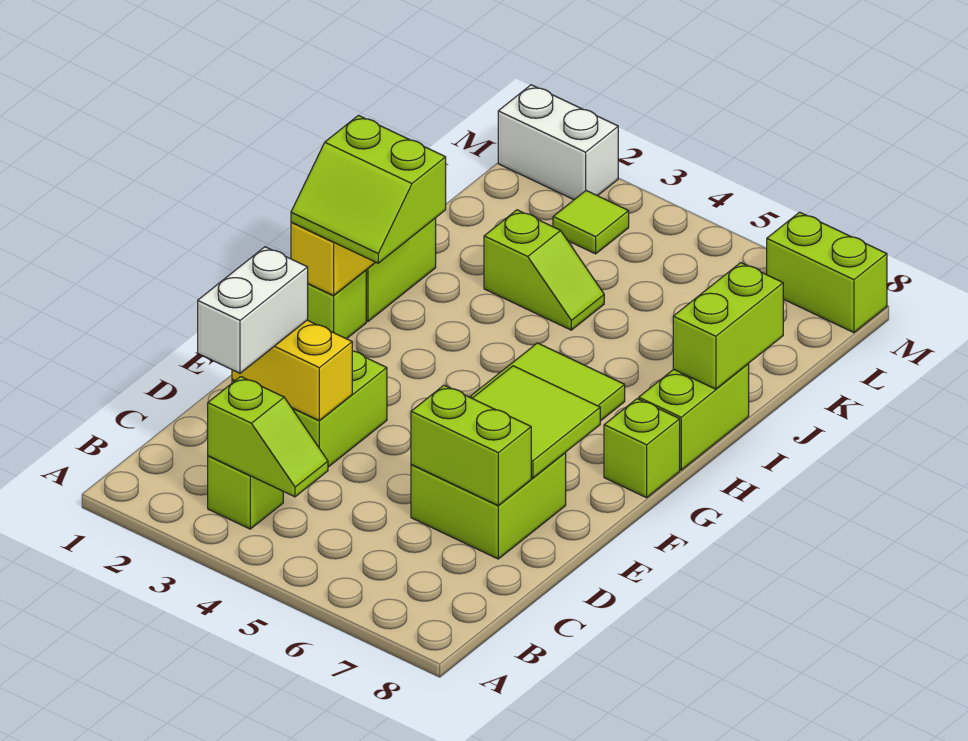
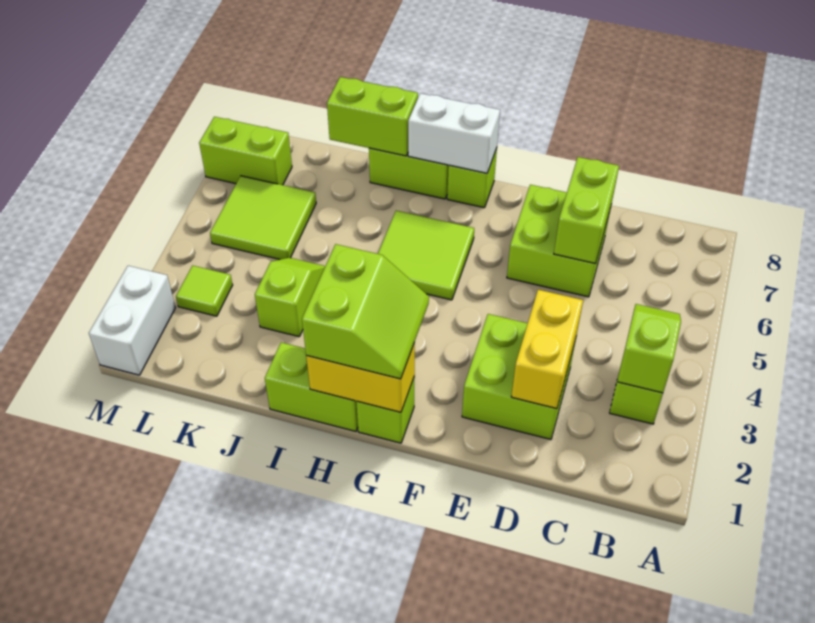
white 1x2 brick [198,247,308,373] -> white 1x2 brick moved to [408,93,500,173]
lime 2x2 tile [472,366,600,478] -> lime 2x2 tile moved to [210,176,316,260]
lime 1x2 brick [766,212,887,333] -> lime 1x2 brick turned to [199,117,292,185]

